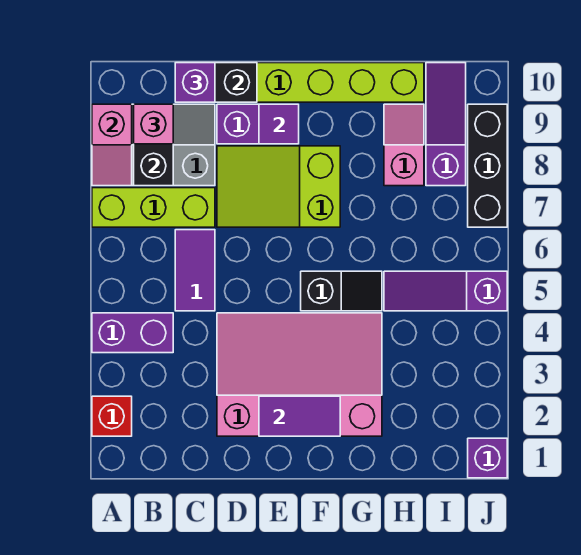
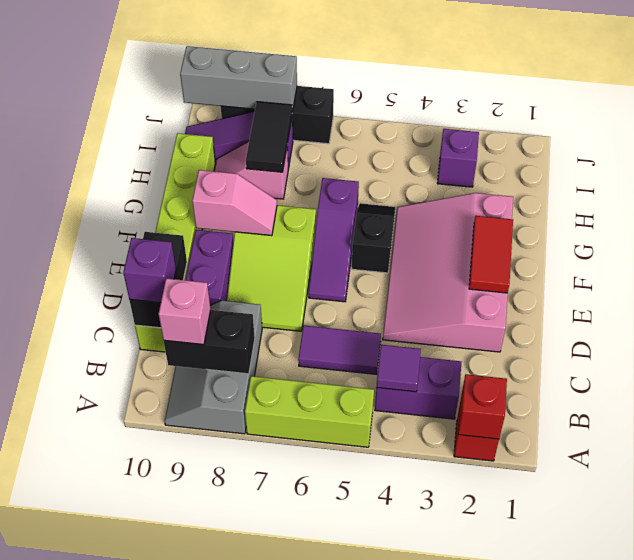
none -> red 1x1 brick [458,374,507,439]
purple 1x2 brick [92,313,173,353] -> purple 1x2 brick turned to [375,357,461,419]
lime 1x3 brick [92,188,215,227] -> lime 1x3 brick turned to [245,376,374,447]
pink 1x2 slope [92,104,132,186] -> pink 1x2 slope moved to [192,170,277,236]
purple 1x2 tile [259,396,340,436] -> red 1x2 tile [469,216,513,293]
purple 1x1 tile [259,104,299,144] -> purple 1x1 tile moved to [377,345,421,392]
purple 1x3 slope [384,271,507,311] -> purple 1x3 slope moved to [309,178,359,302]
none -> black 1x2 tile [246,102,292,172]
purple 1x1 brick [468,438,507,478] -> purple 1x1 brick moved to [437,129,479,187]
none -> grey 1x3 brick [180,46,297,112]

